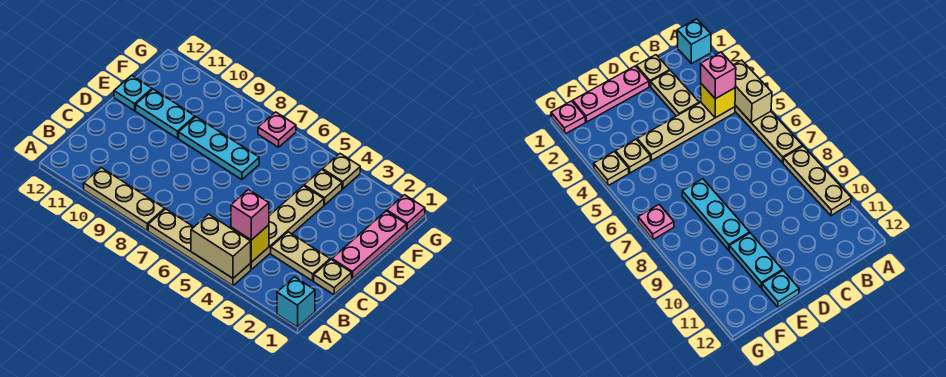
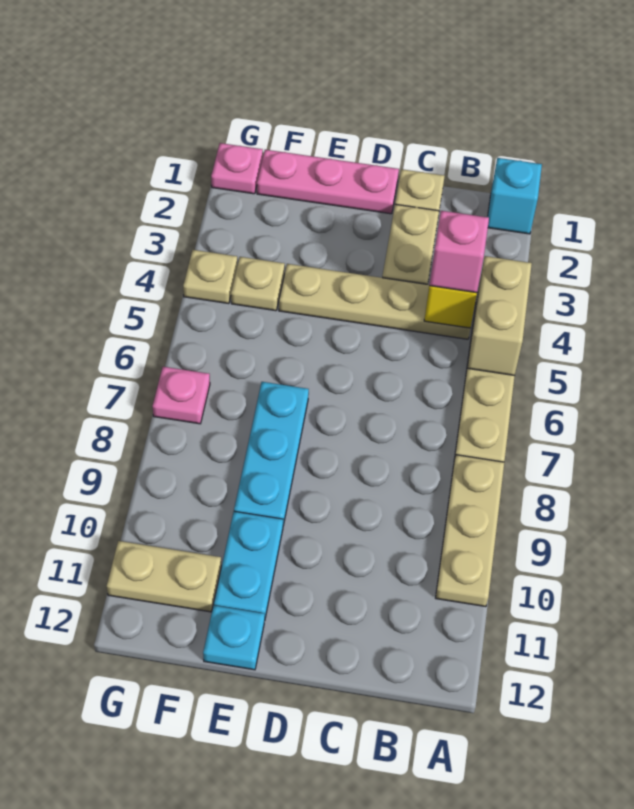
none -> tan 1x2 plate [107,541,221,612]

